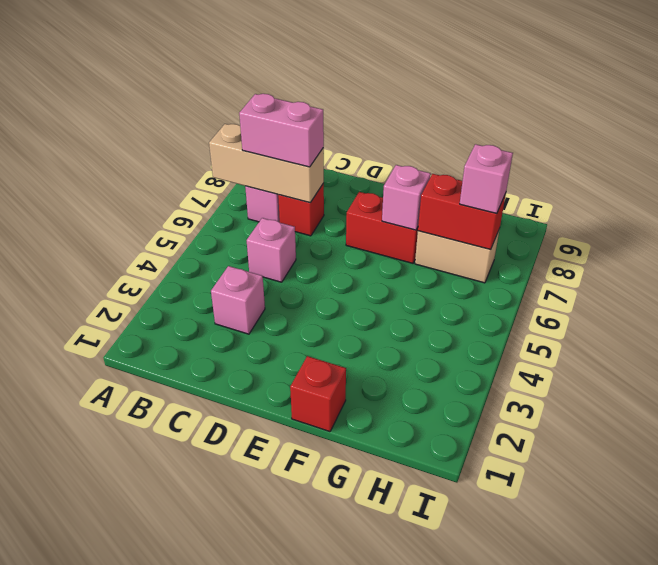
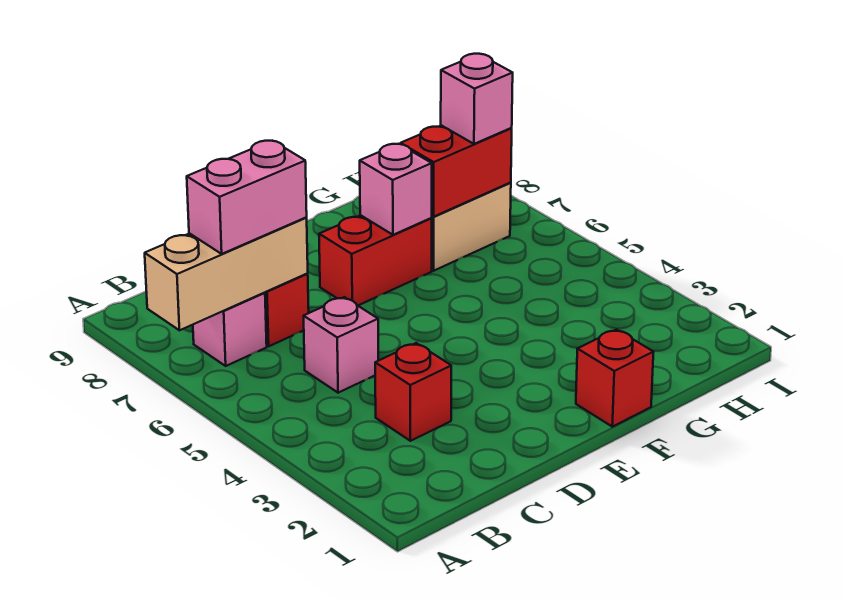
pink 1x1 brick [211,266,265,334] -> red 1x1 brick [375,343,451,441]

